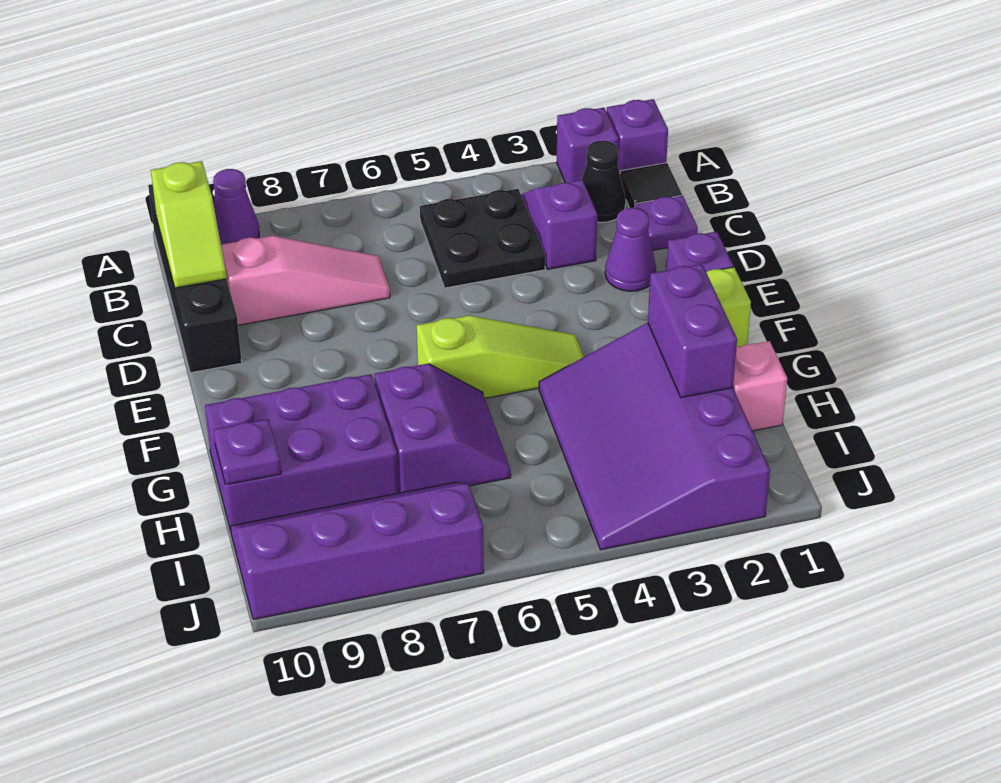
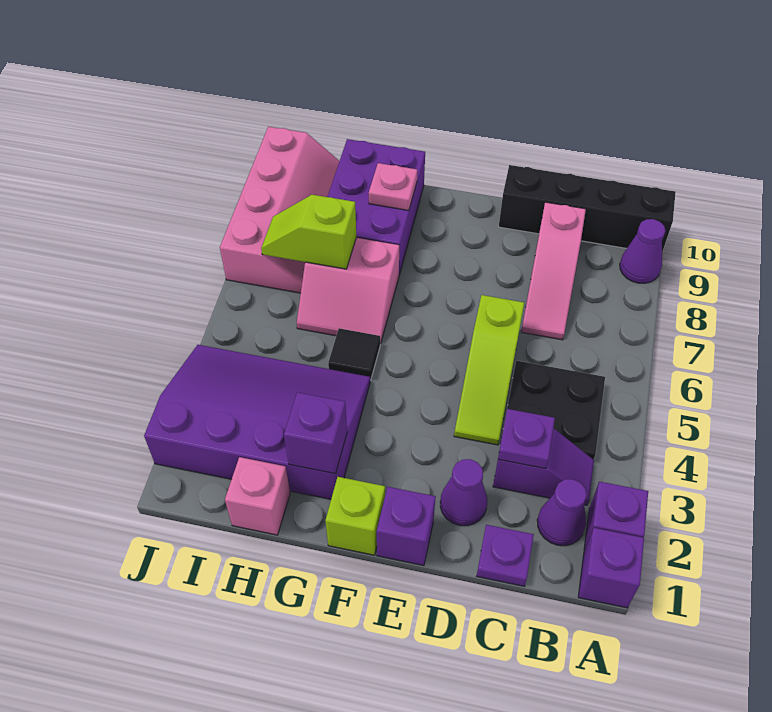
black 1x1 tile [620,163,682,208] -> black 1x1 tile moved to [328,328,380,380]
black 1x1 cone [581,140,626,223] -> purple 1x1 cone [537,479,587,546]
lime 1x2 slope [151,161,227,288] -> lime 1x2 slope moved to [261,195,356,269]
lime 1x3 slope [416,315,584,398] -> lime 1x3 slope moved to [454,295,524,445]
purple 1x2 brick [648,264,737,398] -> purple 1x1 brick [284,392,347,474]
purple 2x2 slope [374,364,511,493] -> pink 2x2 slope [297,238,399,344]
none -> pink 1x1 plate [369,163,417,210]
purple 1x1 plate [214,419,281,485] -> purple 1x1 plate moved to [498,409,555,469]
purple 2x4 slope [230,482,484,620] -> pink 2x4 slope [220,127,339,293]

